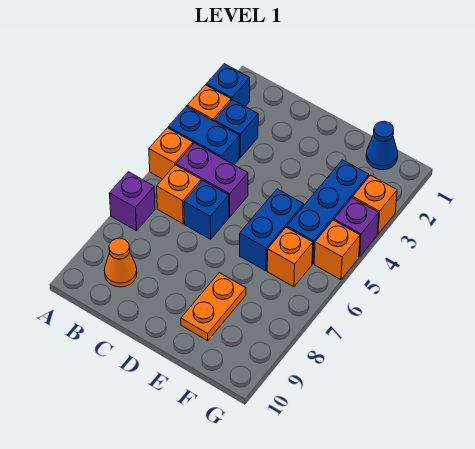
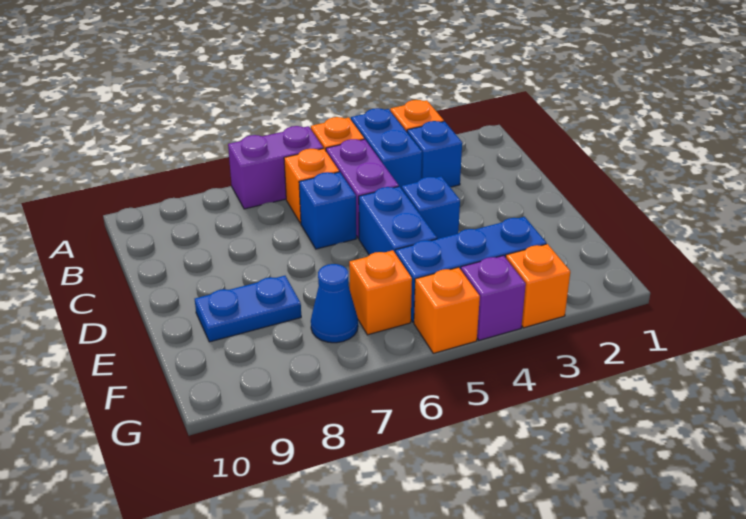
blue 1x1 brick [206,64,250,106] -> blue 1x1 brick moved to [402,176,460,239]
purple 1x1 brick [109,172,155,231] -> purple 1x2 brick [228,126,323,209]
orange 1x1 cone [104,238,137,287] -> none
blue 1x2 brick [240,189,304,271] -> blue 1x2 brick turned to [359,186,437,255]
orange 1x2 plate [181,273,246,341] -> blue 1x2 plate [195,276,301,342]
blue 1x1 cone [366,121,398,170] -> blue 1x1 cone moved to [311,264,358,343]

